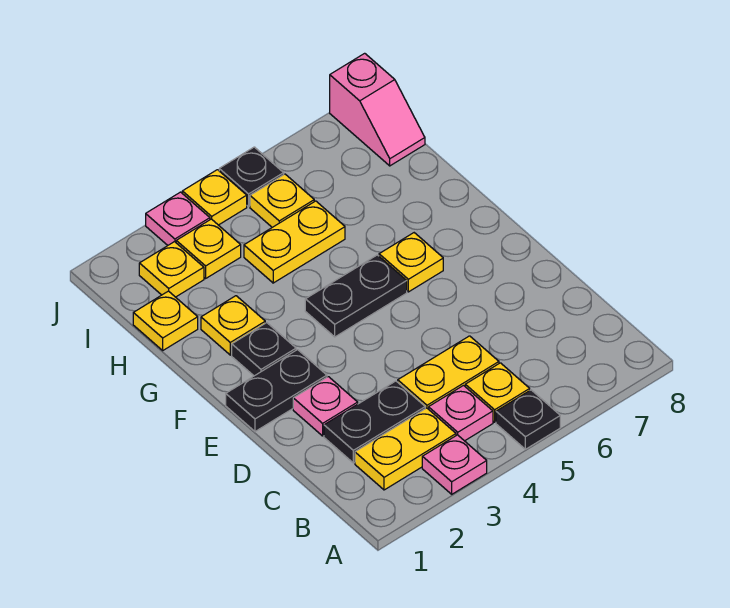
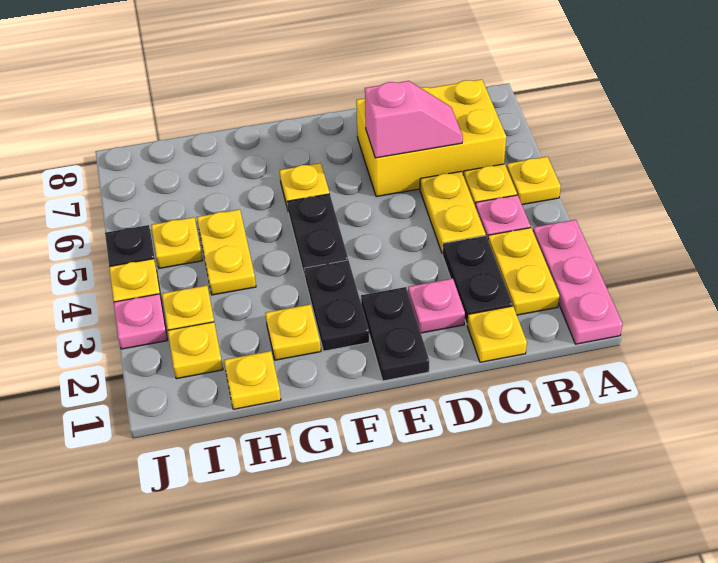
pink 1x1 plate [422,435,487,494] -> pink 1x3 plate [533,220,623,344]
black 1x1 plate [496,390,560,449] -> yellow 1x1 plate [507,157,561,205]
none -> yellow 2x3 brick [356,79,506,197]
none -> yellow 1x1 plate [467,306,527,362]
black 1x1 plate [232,323,296,376] -> black 1x2 plate [304,260,369,351]
pink 1x2 slope [330,53,425,166] -> pink 1x2 slope moved to [365,81,463,158]

